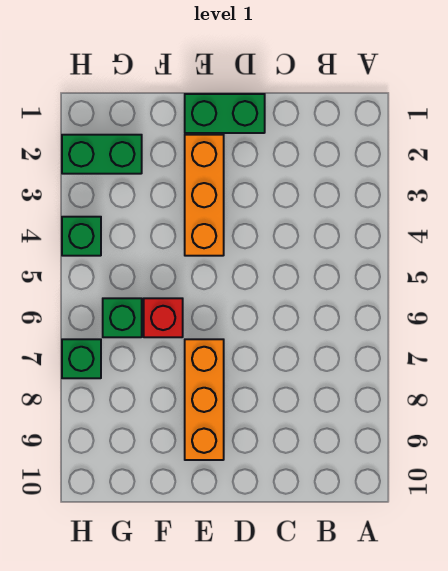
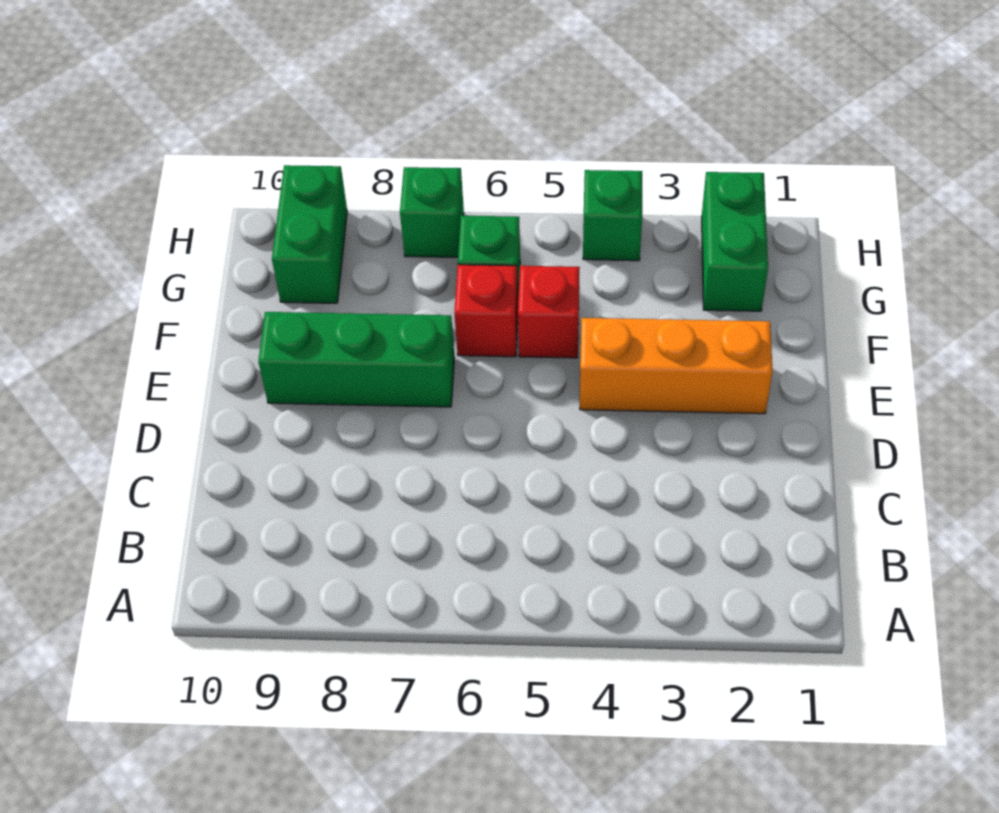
green 1x2 brick [185,94,265,133] -> green 1x2 brick moved to [272,165,347,303]
orange 1x3 brick [185,339,224,460] -> green 1x3 brick [258,312,455,407]
none -> red 1x1 brick [518,266,580,358]

